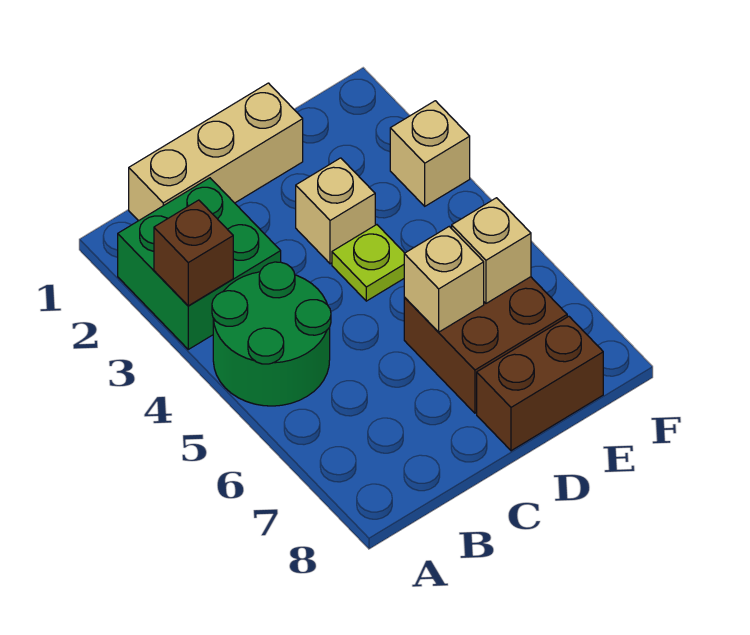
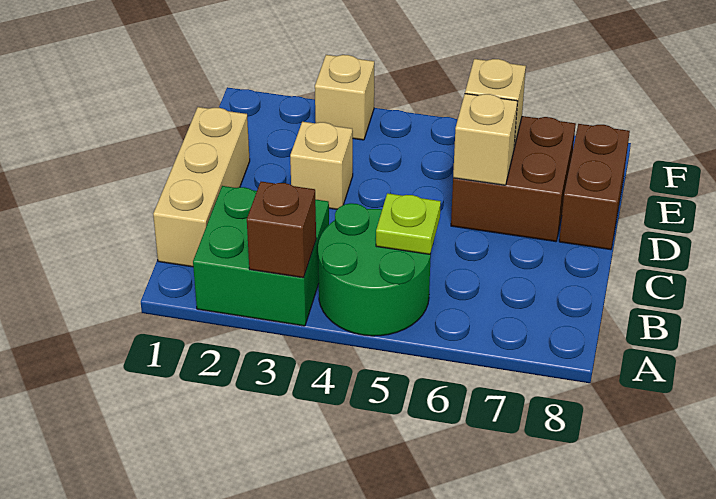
lime 1x1 plate [332,225,404,301] -> lime 1x1 plate moved to [376,193,441,254]

